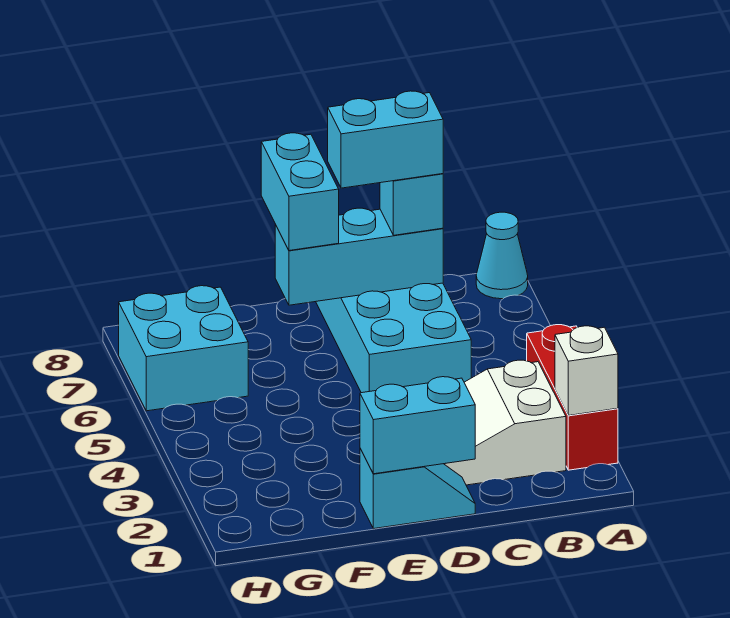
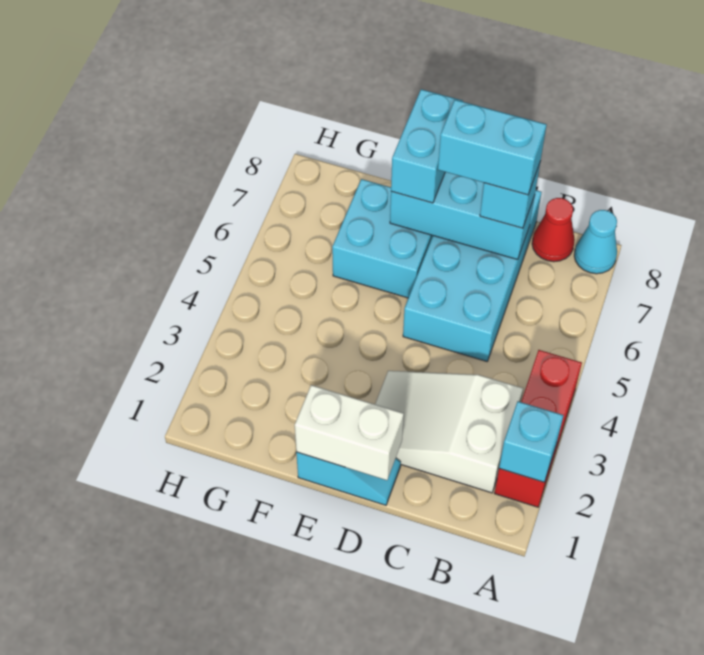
white 1x1 brick [555,326,618,415] -> cyan 1x1 brick [499,401,564,482]
none -> red 1x1 cone [532,198,575,262]
cyan 1x2 brick [360,377,475,474] -> white 1x2 brick [295,385,404,480]
cyan 2x2 brick [119,286,248,411] -> cyan 2x2 brick moved to [332,179,433,298]

